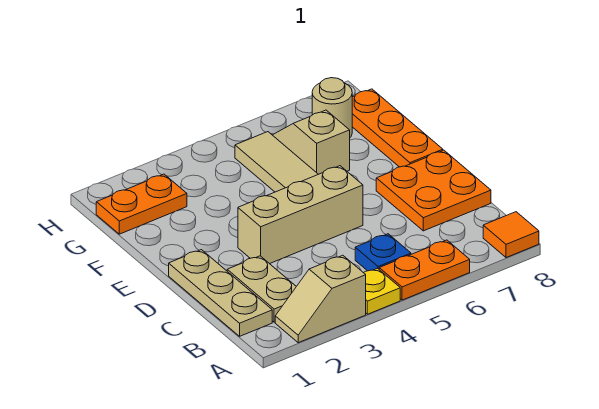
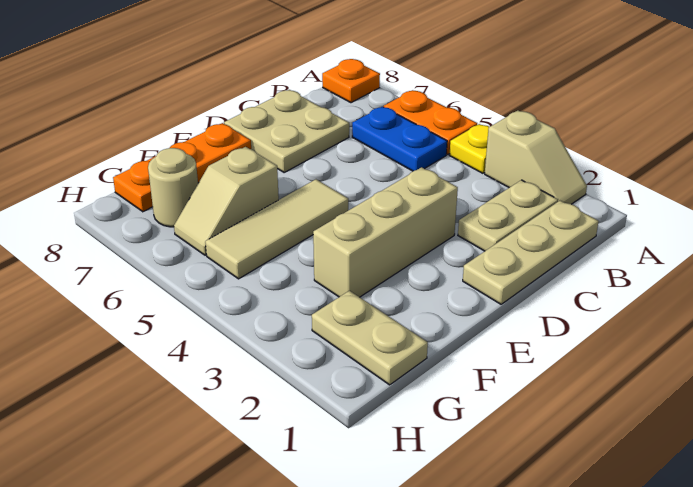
orange 1x1 tile [483,212,539,258] -> orange 1x1 plate [322,59,380,103]
blue 1x1 plate [355,234,411,271] -> blue 1x2 plate [352,107,447,171]
orange 2x2 plate [376,150,491,231] -> tan 2x2 plate [224,90,349,172]
tan 1x3 brick [238,166,363,264] -> tan 1x3 brick turned to [313,167,458,297]
orange 1x2 plate [96,174,187,234] -> tan 1x2 plate [312,291,428,385]

